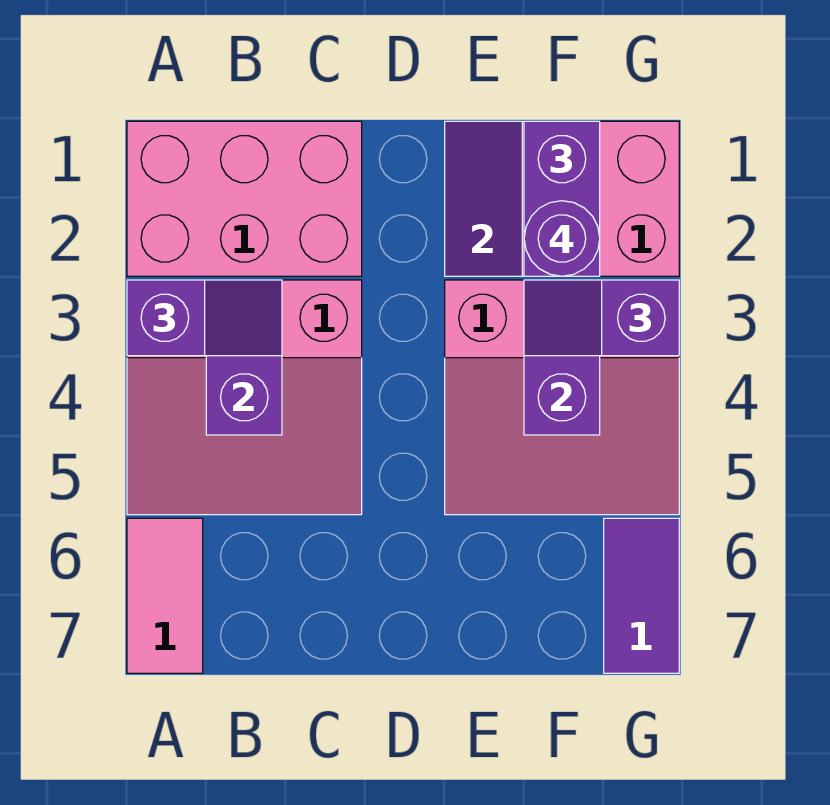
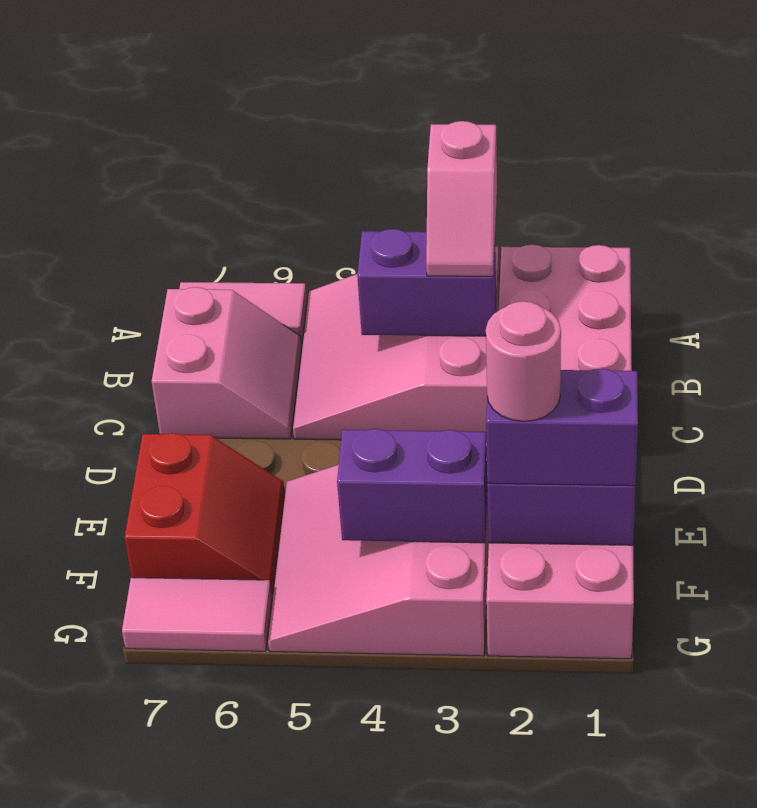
purple 1x2 slope [127,280,282,356] -> pink 1x2 slope [426,121,497,276]
none -> pink 2x2 slope [152,287,302,439]
none -> red 2x2 slope [125,433,285,594]
purple 1x1 round brick [524,201,600,276] -> pink 1x1 round brick [486,301,561,421]
purple 1x2 slope [524,280,679,356] -> none
purple 1x2 tile [604,518,679,673] -> pink 1x2 tile [122,578,272,651]

